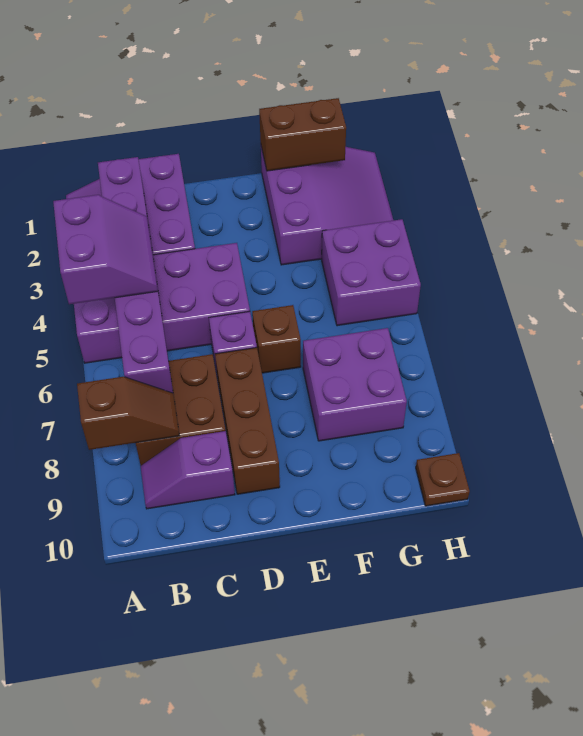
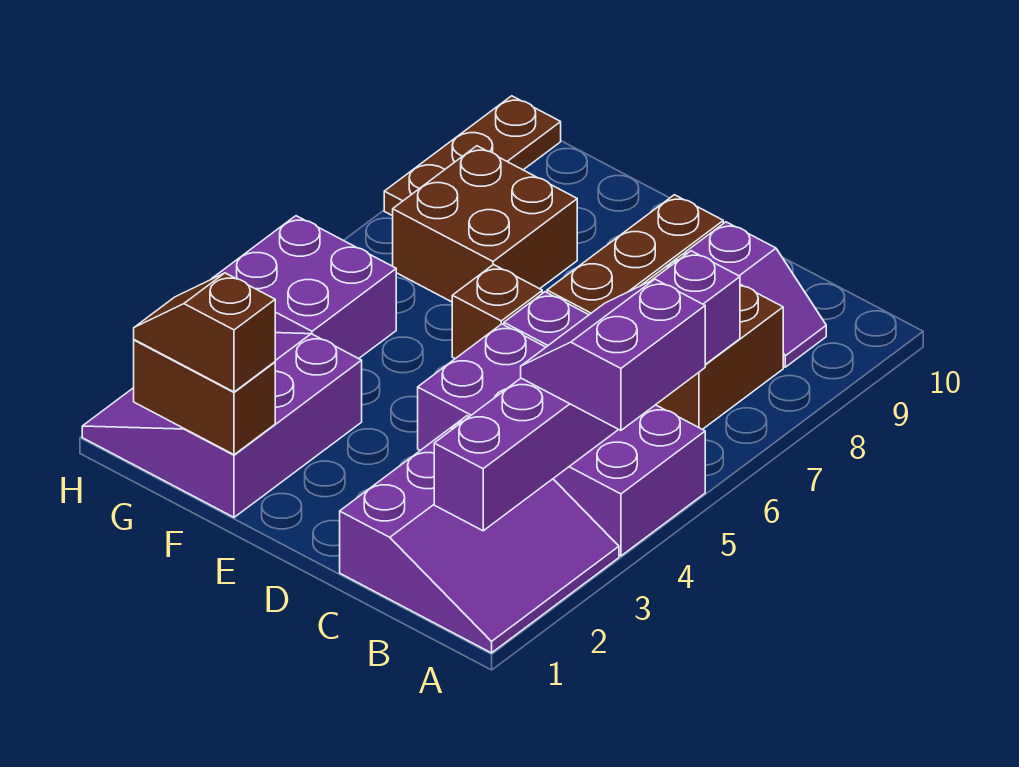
brown 1x2 slope [77,377,179,450] -> brown 1x2 slope moved to [134,273,275,392]
purple 2x2 brick [303,328,407,441] -> brown 2x2 brick [393,146,577,302]
brown 1x1 plate [416,453,470,506] -> brown 1x3 plate [384,96,561,216]

